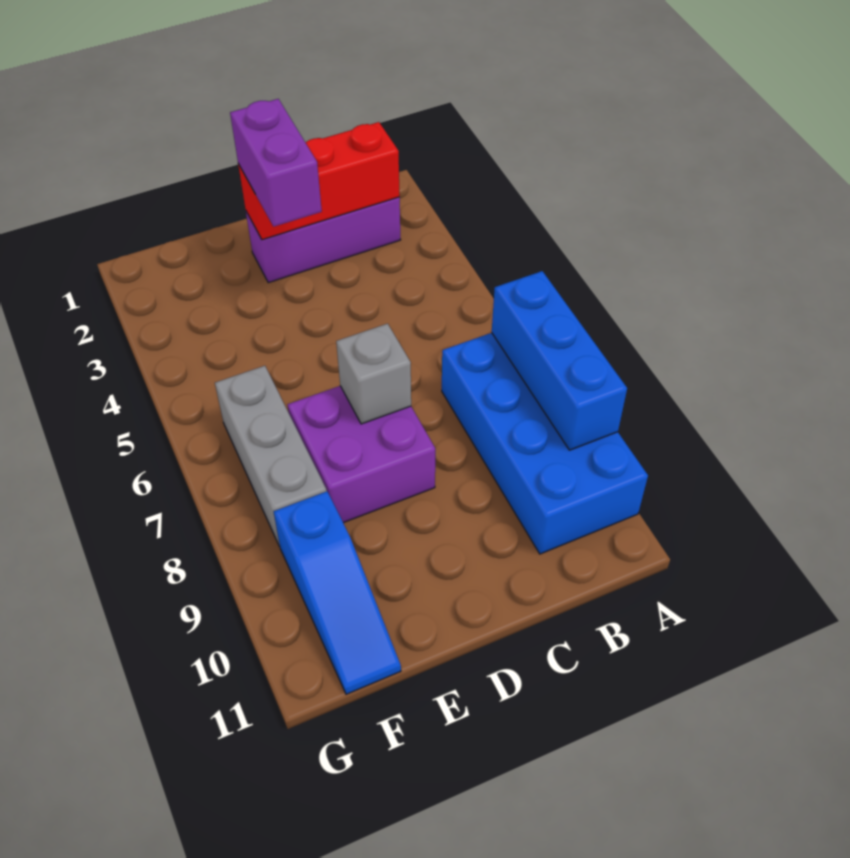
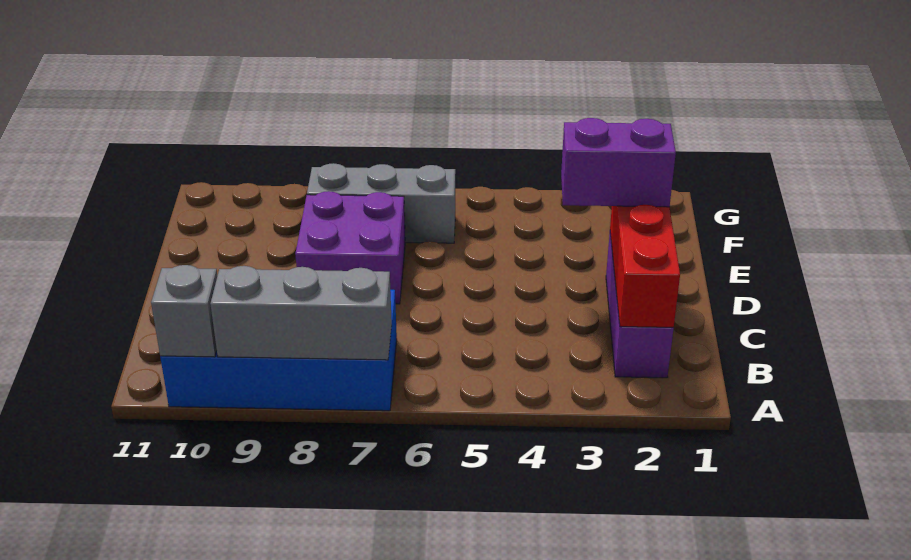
blue 1x3 brick [492,271,627,450] -> grey 1x3 brick [210,266,392,360]
grey 1x1 brick [336,324,411,424] -> grey 1x1 brick moved to [151,265,217,357]
blue 1x3 slope [274,492,401,694] -> none

